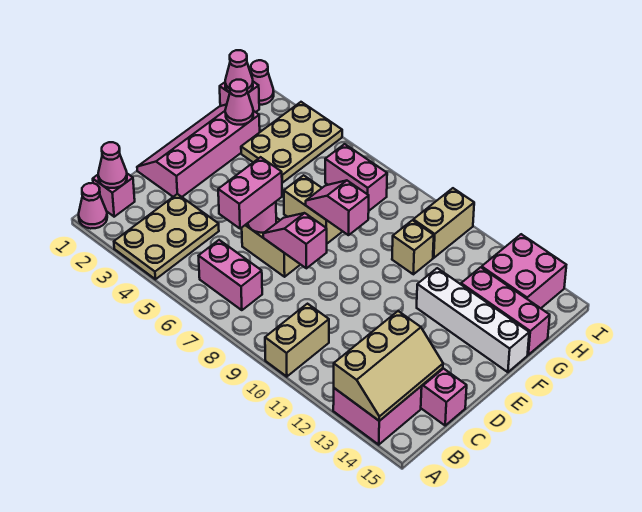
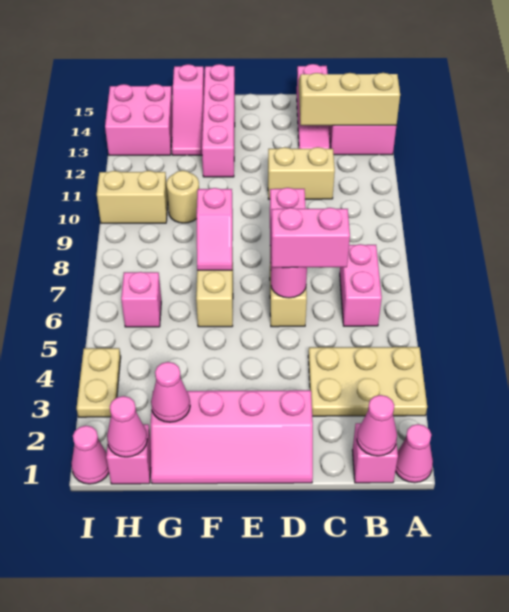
tan 1x2 brick [265,304,329,377] -> tan 1x2 brick moved to [268,147,335,199]
white 1x4 brick [417,268,529,372] -> pink 1x4 brick [202,64,235,177]
tan 2x3 plate [241,102,342,183] -> tan 1x2 plate [77,348,121,417]
tan 1x1 brick [392,220,434,274] -> tan 1x1 round brick [166,171,199,223]
pink 1x3 brick [461,267,550,355] -> pink 1x3 slope [172,64,204,155]
pink 1x2 brick [325,144,387,211] -> pink 1x1 brick [121,272,161,327]

